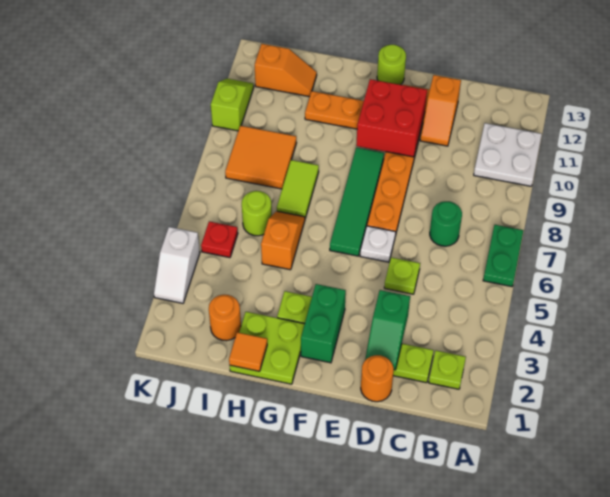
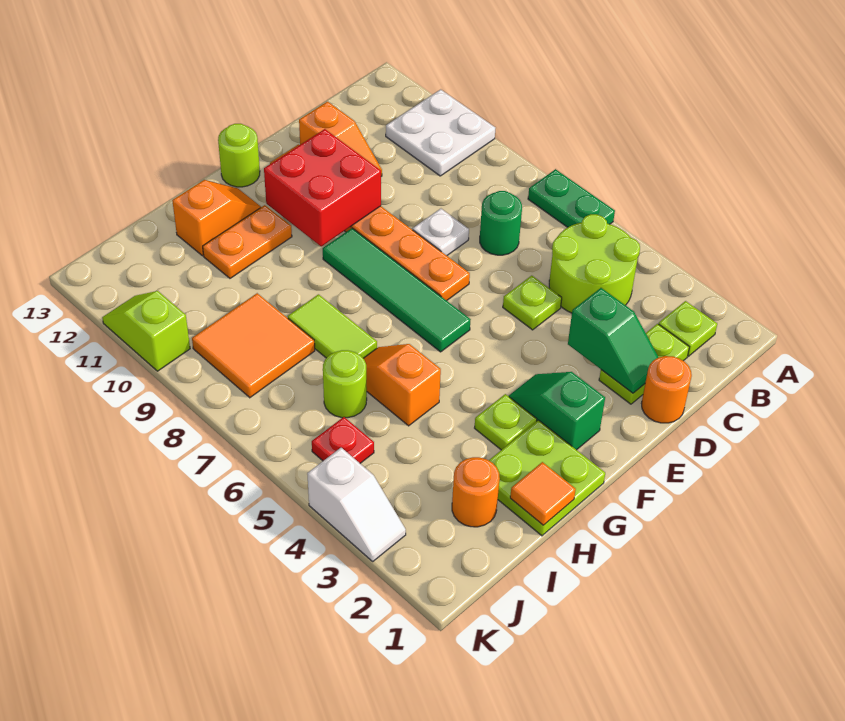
none -> lime 2x2 round brick [549,214,640,313]
white 1x1 plate [360,226,396,262] -> white 1x1 plate moved to [413,209,469,256]
green 1x2 brick [301,284,346,363] -> green 1x2 slope [509,372,605,450]
orange 1x2 slope [255,44,317,97] -> orange 1x2 slope moved to [172,180,261,256]

